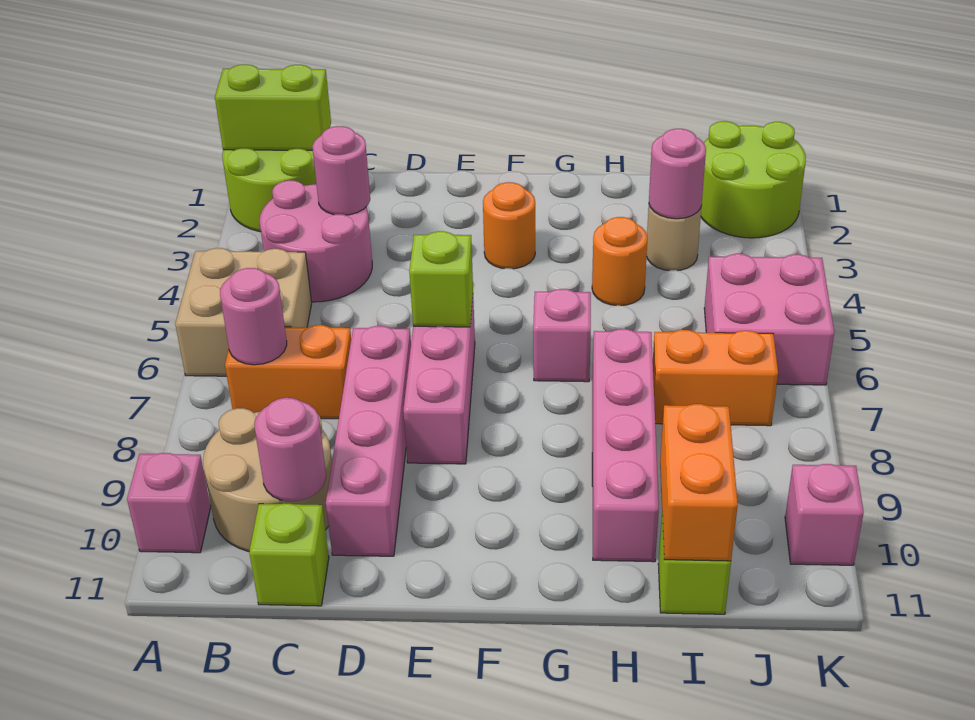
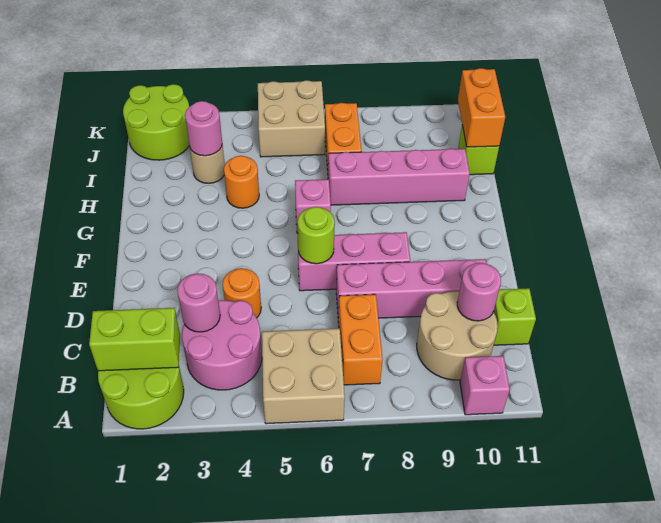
lime 1x2 brick [215,64,331,150] -> lime 1x2 brick turned to [89,308,180,371]
pink 1x1 round brick [220,268,287,365] -> none
lime 1x1 brick [409,231,473,327] -> lime 1x1 round brick [298,207,335,264]
orange 1x1 round brick [483,182,535,269] -> orange 1x1 round brick moved to [223,268,261,318]
orange 1x2 brick [660,404,738,561] -> orange 1x2 brick turned to [458,68,505,147]
pink 2x2 brick [704,254,834,385] -> tan 2x2 brick [258,80,325,157]
pink 1x1 brick [785,464,864,565] -> none

